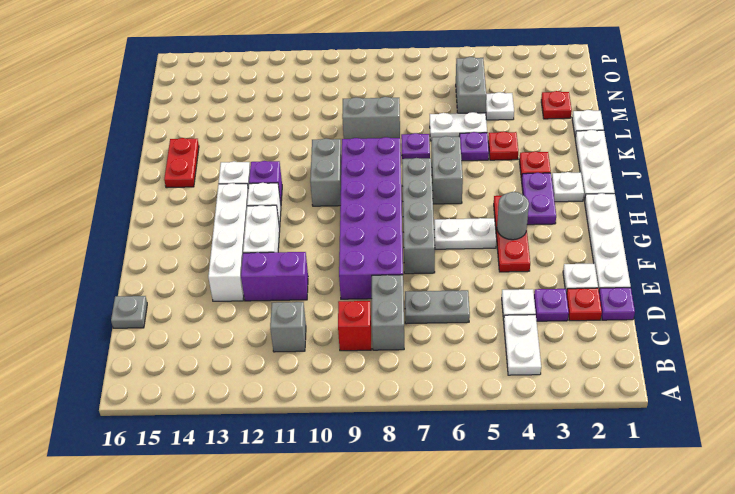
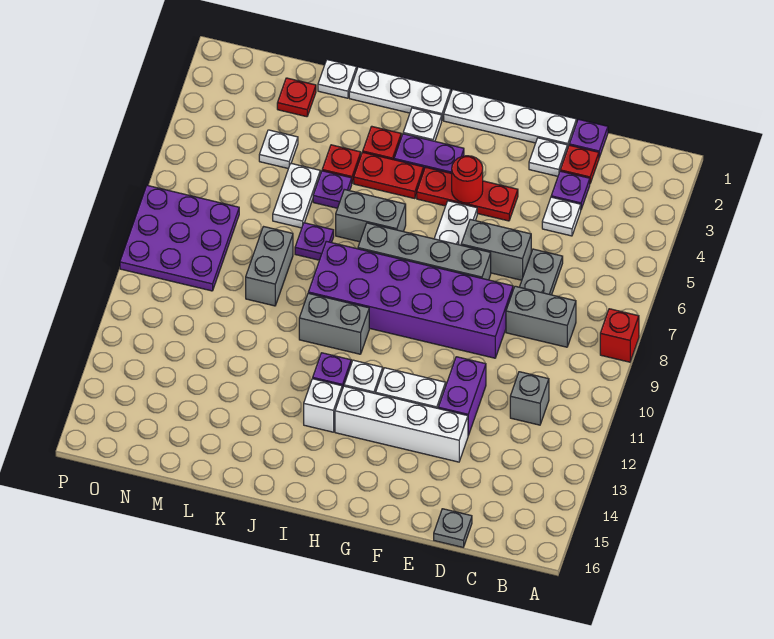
white 1x2 plate [504,315,541,375] -> none
red 1x1 brick [338,301,371,351] -> red 1x1 brick moved to [600,309,639,362]
grey 1x1 round brick [497,192,529,240] -> red 1x1 round brick [452,156,483,203]
red 1x2 plate [164,138,199,188] -> red 1x2 plate moved to [354,152,424,199]
grey 1x2 brick [456,57,486,113] -> grey 1x2 brick moved to [461,219,531,280]
none -> purple 3x3 plate [120,185,239,291]

